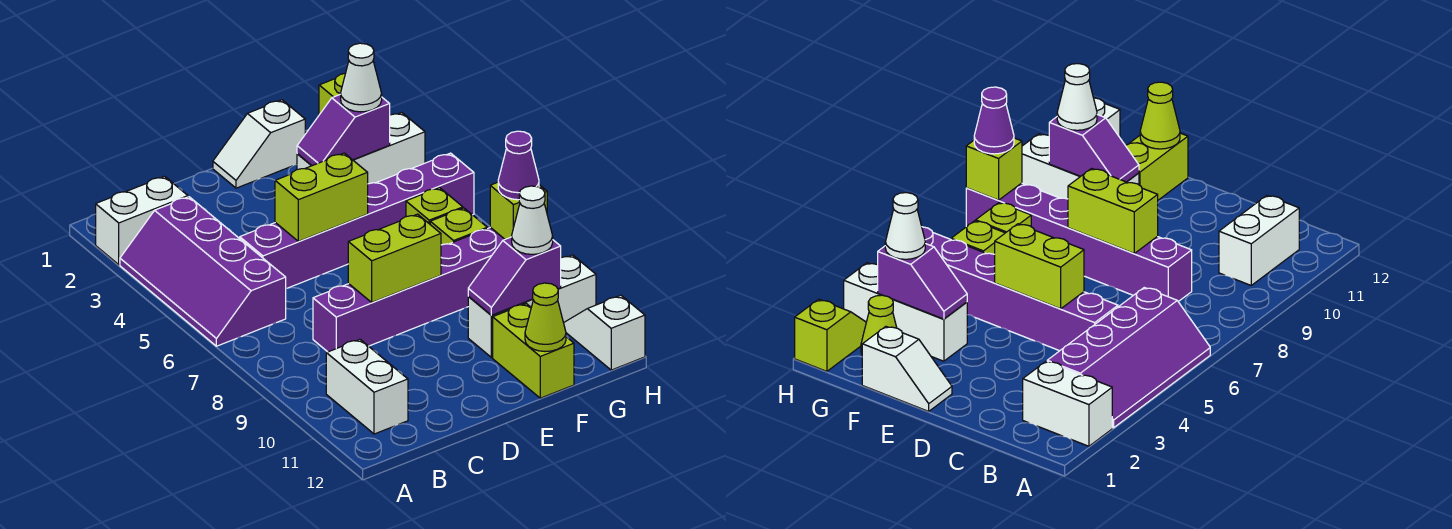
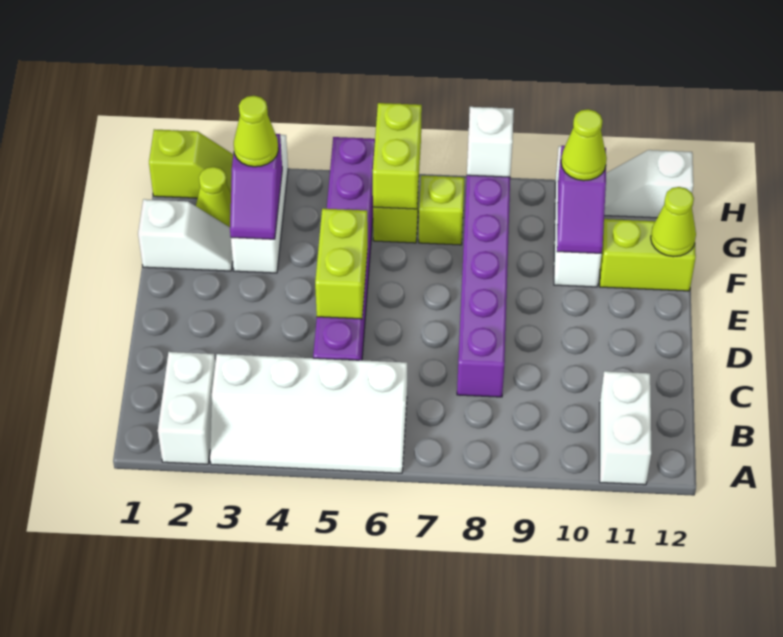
purple 2x4 slope [120,197,286,346] -> white 2x4 slope [210,354,407,473]
white 1x2 brick [326,339,408,434] -> white 1x2 brick turned to [600,371,651,485]
lime 1x2 brick [348,214,441,302] -> lime 1x2 brick moved to [373,103,422,209]
white 1x2 slope [213,100,305,188] -> white 1x2 slope turned to [138,199,233,271]
white 1x1 cone [341,43,382,112] -> lime 1x1 cone [234,96,278,167]
white 1x1 cone [512,186,553,254] -> lime 1x1 cone [561,109,607,181]
lime 1x1 brick [490,182,547,239] -> white 1x1 brick [467,107,514,177]
purple 1x1 cone [498,131,539,200] -> none

